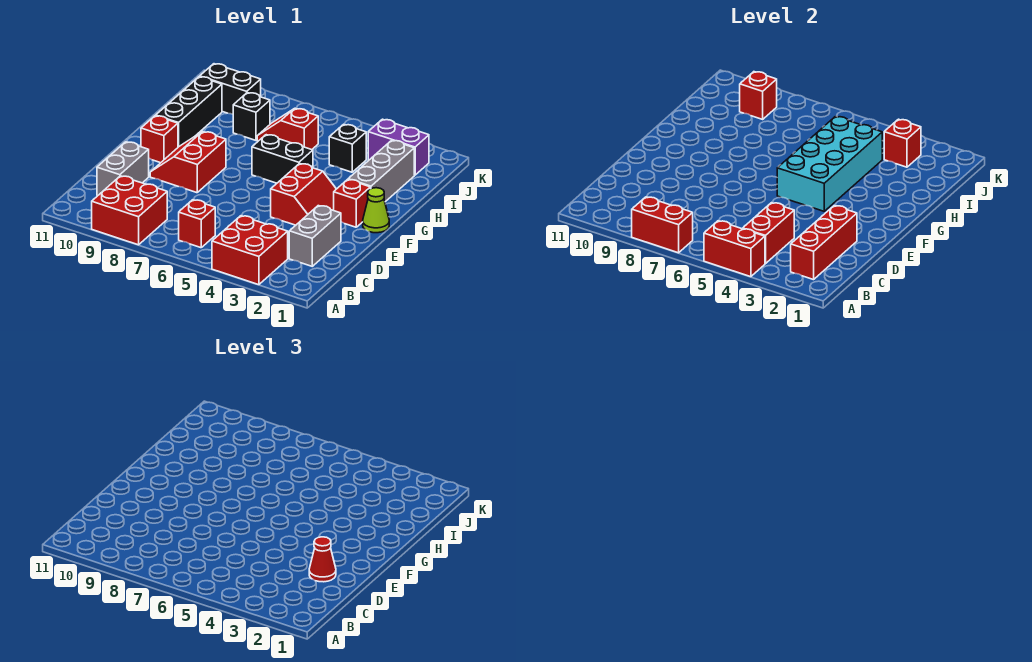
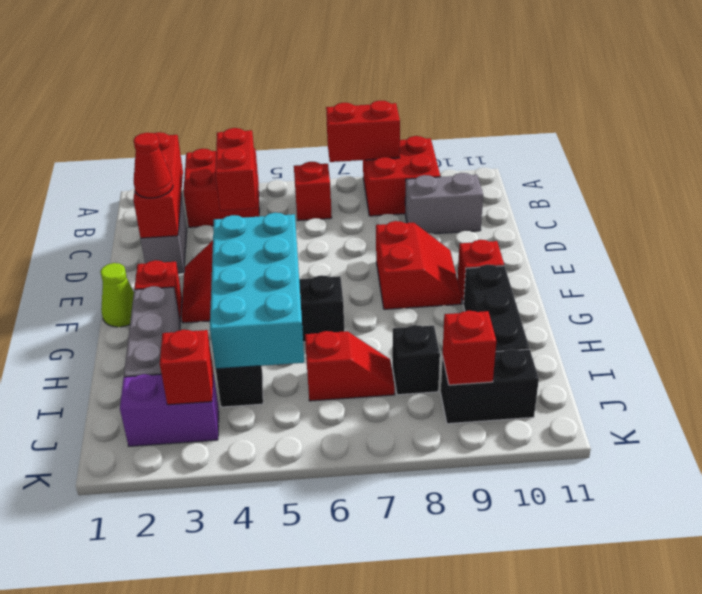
red 1x2 brick [704,221,765,277] -> none
grey 1x2 brick [97,142,149,196] -> grey 1x2 brick turned to [405,173,483,234]

